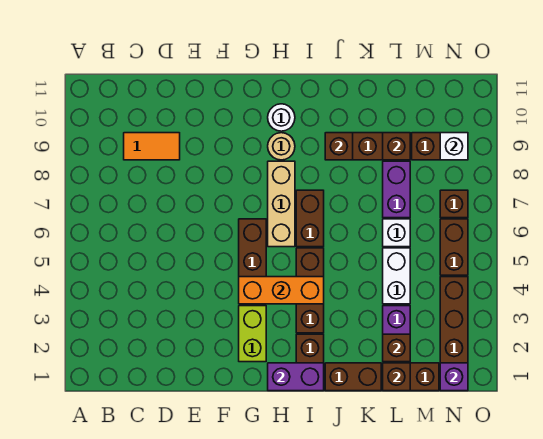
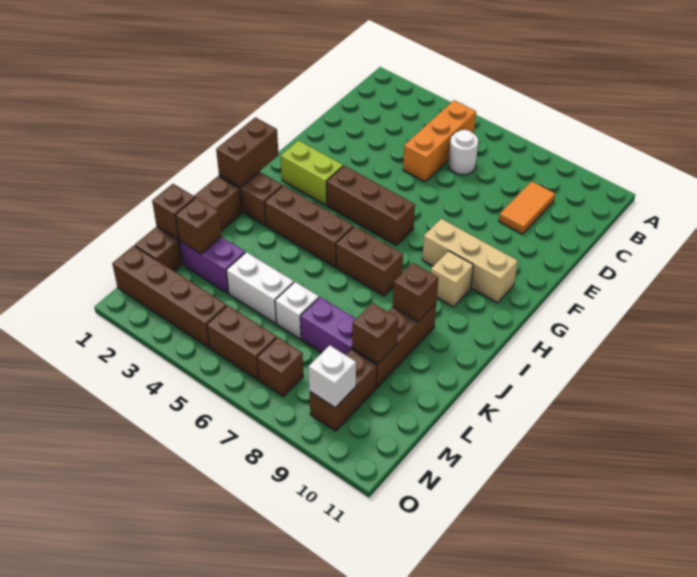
orange 1x3 brick [239,277,324,304] -> orange 1x3 brick moved to [403,100,476,182]
purple 1x2 brick [268,363,324,391] -> brown 1x2 brick [216,117,279,187]
tan 1x3 brick [268,161,295,247] -> tan 1x3 brick moved to [422,219,518,303]
tan 1x1 round brick [268,133,295,160] -> tan 1x1 brick [431,251,473,307]
white 1x1 round brick [268,104,295,131] -> white 1x1 round brick moved to [449,130,478,175]
purple 1x1 brick [440,363,468,391] -> none

